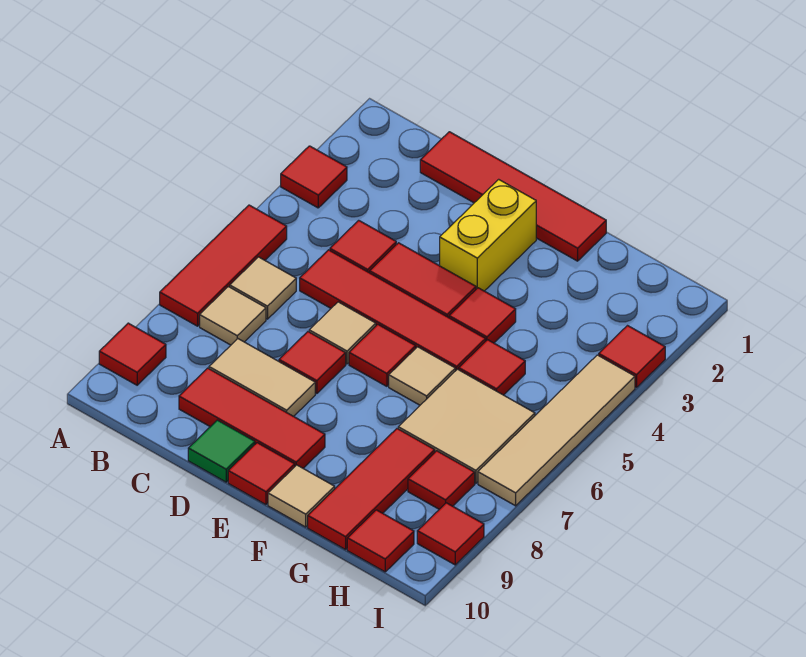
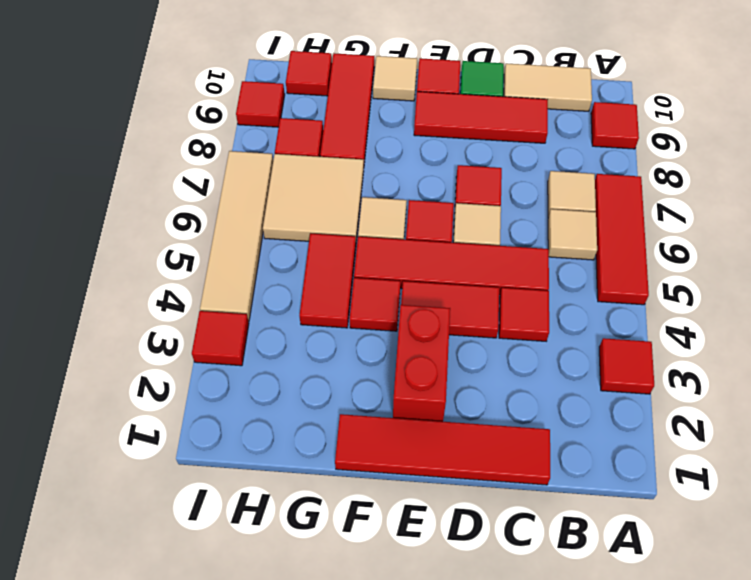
tan 1x2 tile [209,339,315,416] -> tan 1x2 tile moved to [504,63,592,111]
yellow 1x2 brick [440,179,536,291] -> red 1x2 brick [393,305,450,422]
red 1x1 tile [459,340,525,395] -> red 1x2 tile [300,233,356,328]

